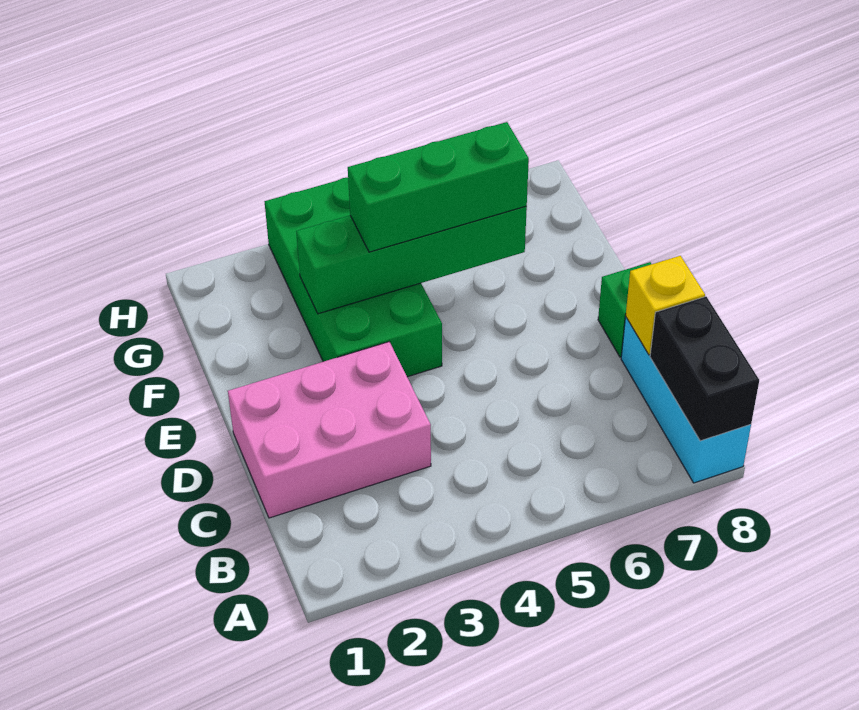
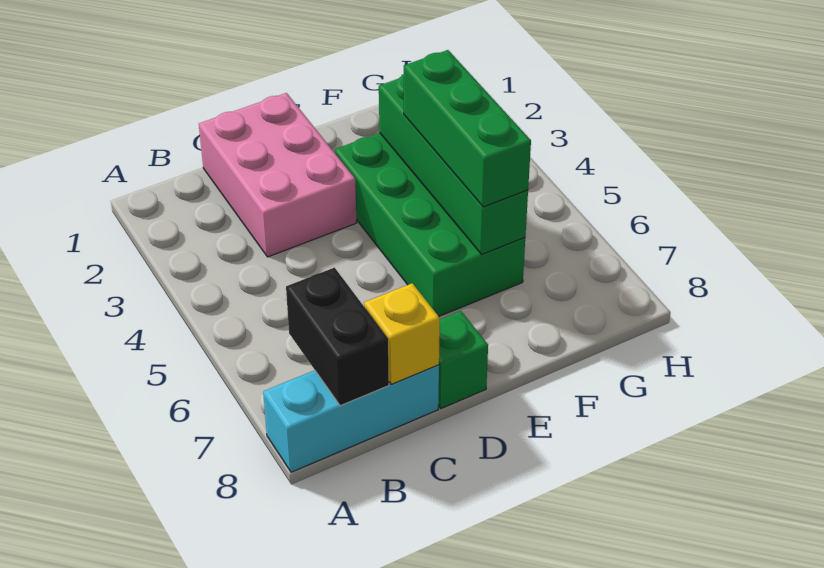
black 1x2 brick [650,297,759,441] -> black 1x2 brick turned to [286,268,389,406]
green 2x4 brick [265,177,442,377] -> green 2x4 brick turned to [335,133,525,316]

